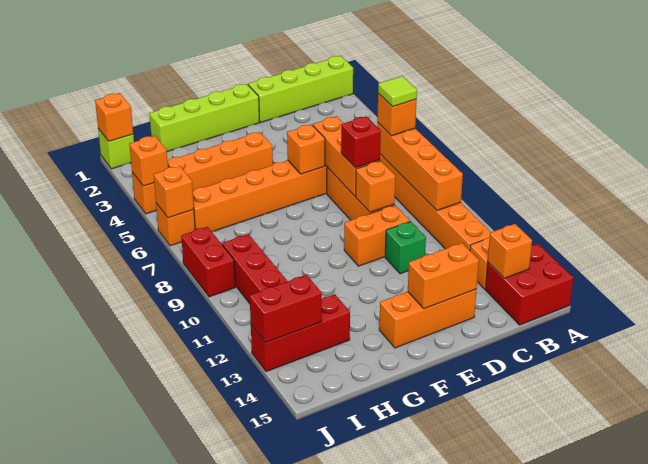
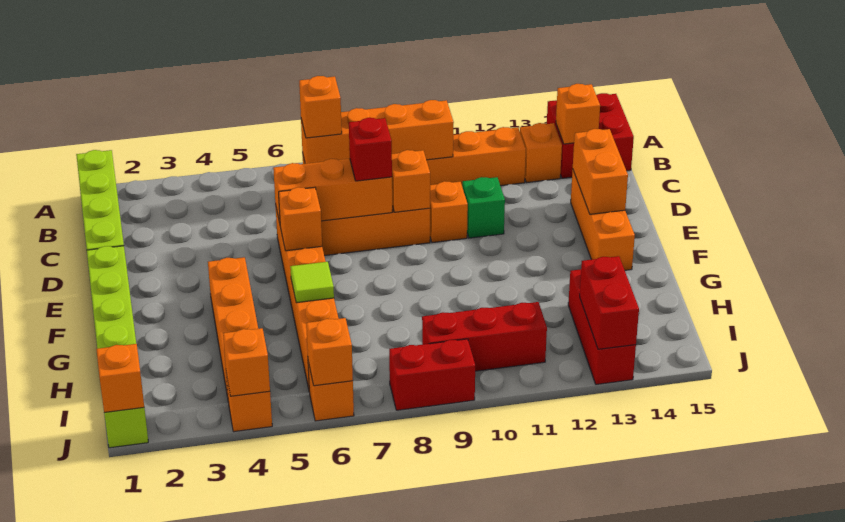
lime 1x1 tile [378,76,417,107] -> lime 1x1 tile moved to [290,262,334,303]
orange 1x2 brick [344,205,410,266] -> orange 1x1 brick [430,181,468,243]

